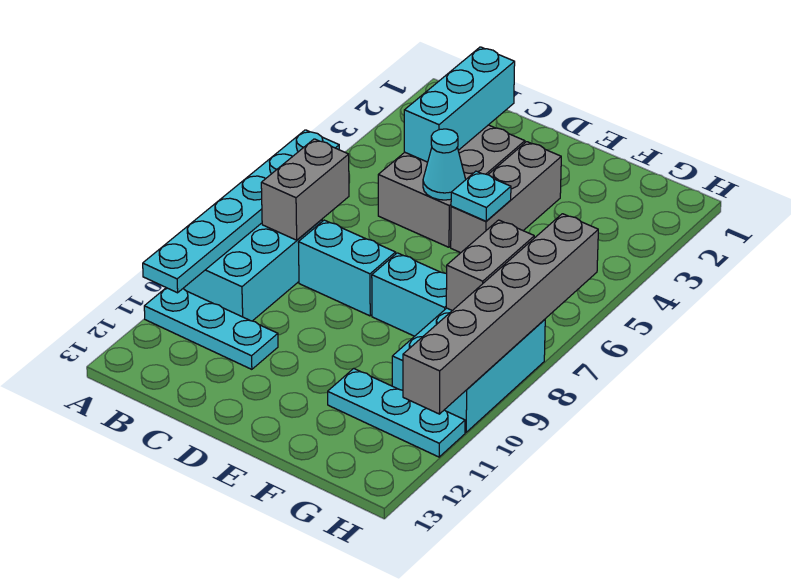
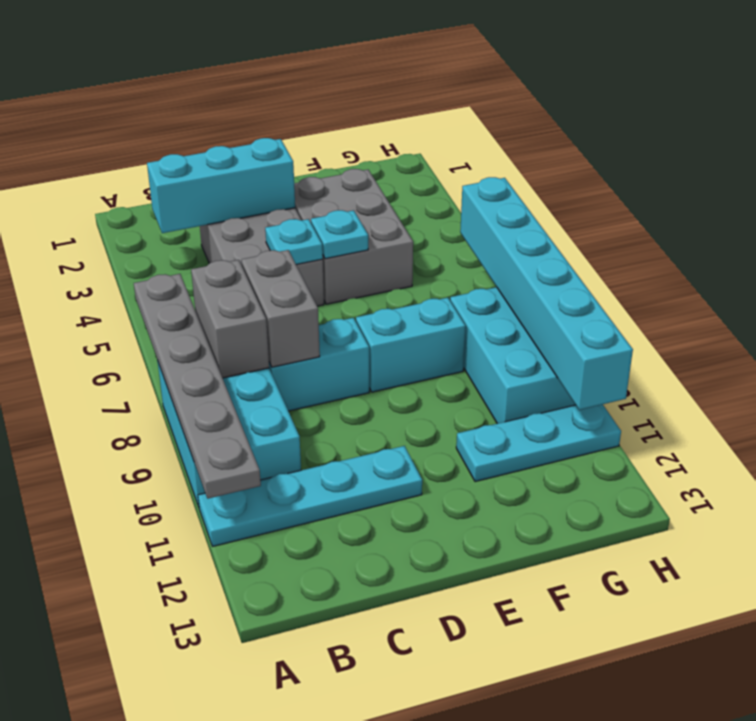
cyan 1x6 plate [143,130,339,293] -> grey 1x6 plate [134,274,261,499]
cyan 1x3 plate [144,288,278,369] -> cyan 1x4 plate [198,446,422,546]
cyan 1x3 brick [404,47,515,162] -> cyan 1x3 brick turned to [147,138,295,233]
cyan 1x1 cone [423,129,466,200] -> cyan 1x1 plate [265,219,323,265]
grey 1x3 brick [451,142,561,253] -> grey 2x3 brick [294,169,413,304]
grey 1x2 brick [446,220,534,311] -> grey 1x2 brick moved to [241,250,320,367]
grey 1x6 brick [403,214,598,414] -> cyan 1x6 brick [460,177,633,410]

